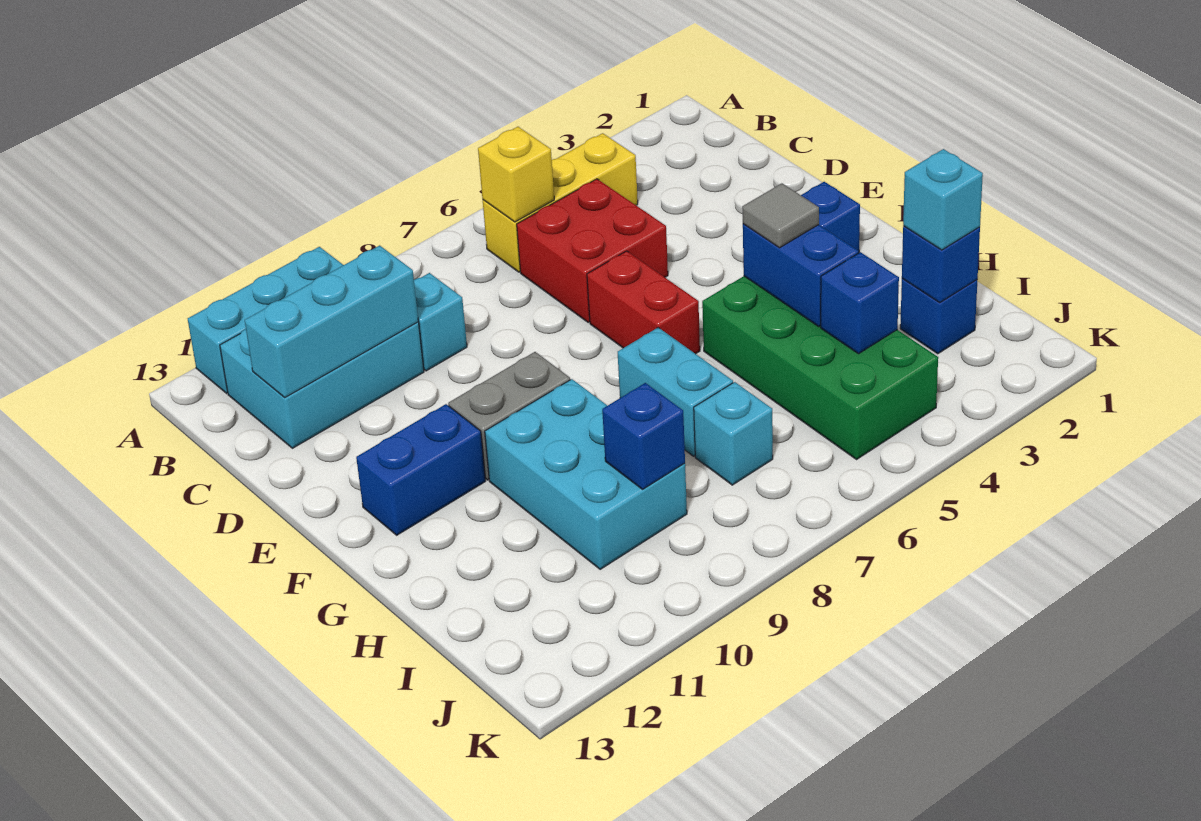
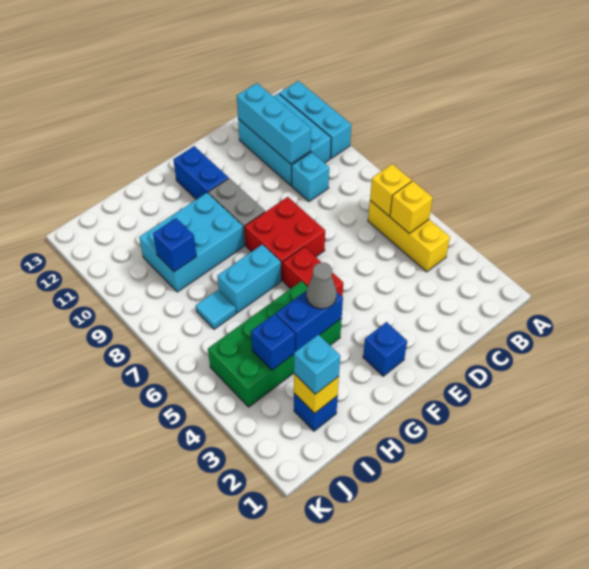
none -> yellow 1x1 brick [390,181,433,233]
red 2x2 brick [517,179,668,322] -> red 2x2 brick moved to [245,197,325,281]
red 1x2 brick [587,251,700,354] -> red 1x2 brick turned to [283,247,343,297]
grey 1x1 tile [742,183,819,248] -> grey 1x1 cone [306,263,337,309]
blue 1x1 brick [902,226,980,302] -> yellow 1x1 brick [294,374,339,413]
cyan 1x1 brick [694,382,773,485] -> cyan 1x1 tile [196,290,236,329]

